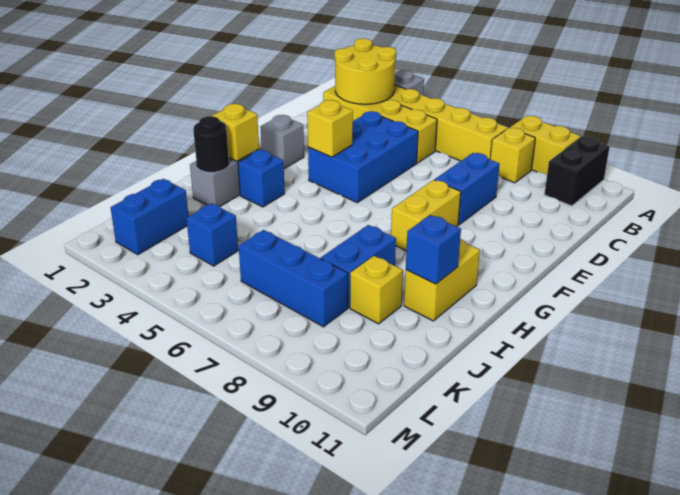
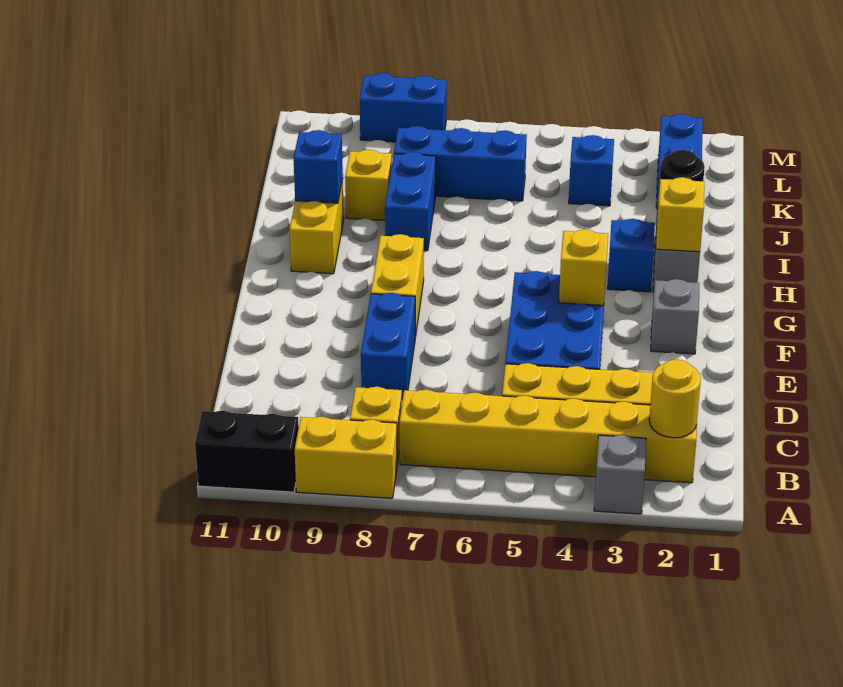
black 1x2 brick [544,136,610,206] -> black 1x2 brick turned to [195,411,299,492]
yellow 2x2 round brick [335,39,396,104] -> yellow 1x1 round brick [649,359,701,438]
none -> blue 1x2 brick [360,73,447,142]

